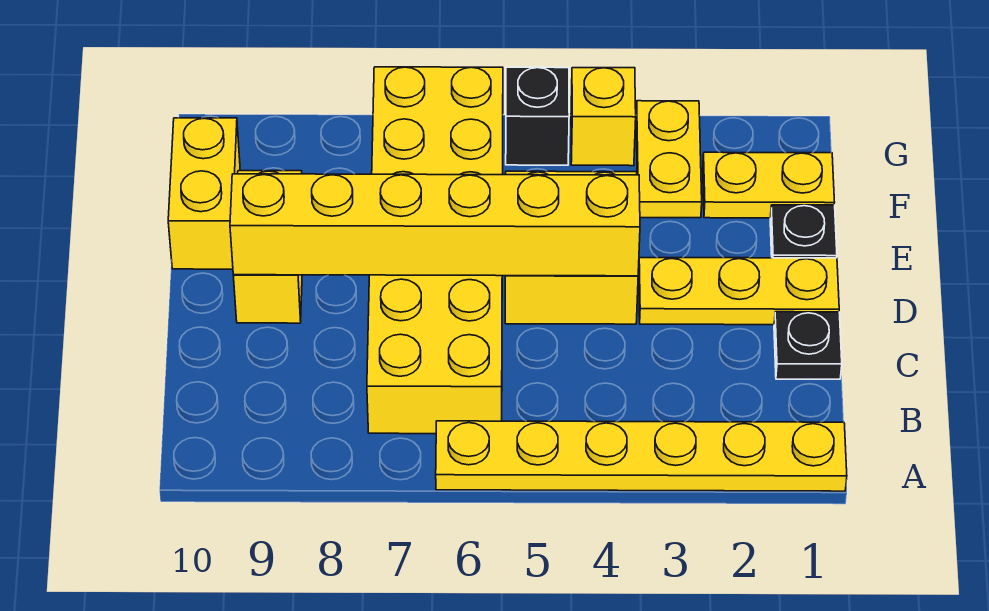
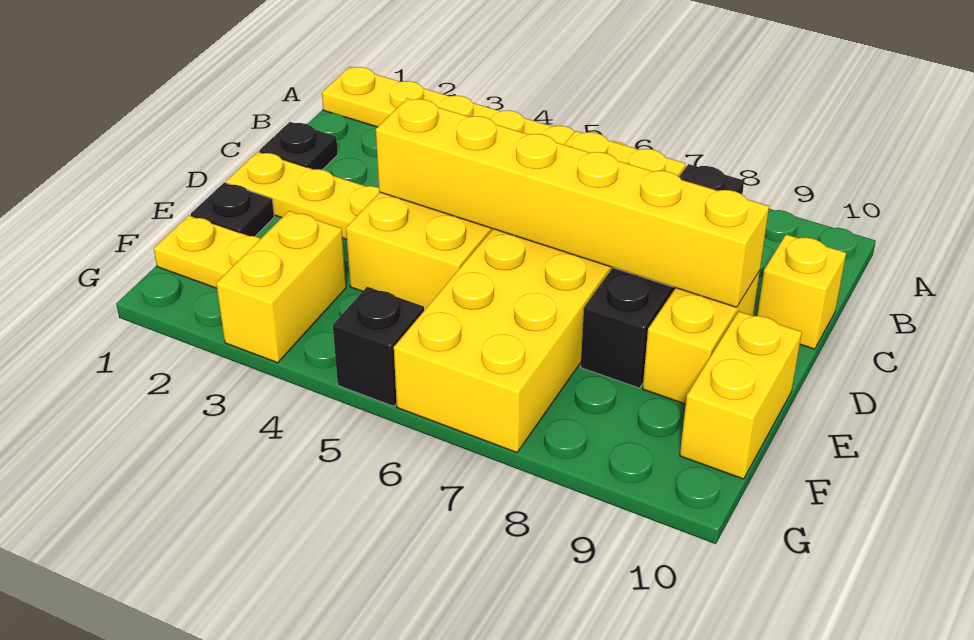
none -> black 1x4 brick [581,164,744,388]
yellow 1x2 plate [636,101,702,218] -> yellow 1x2 brick [216,211,346,363]
yellow 1x1 brick [571,68,636,166] -> yellow 1x1 brick moved to [757,235,846,349]

